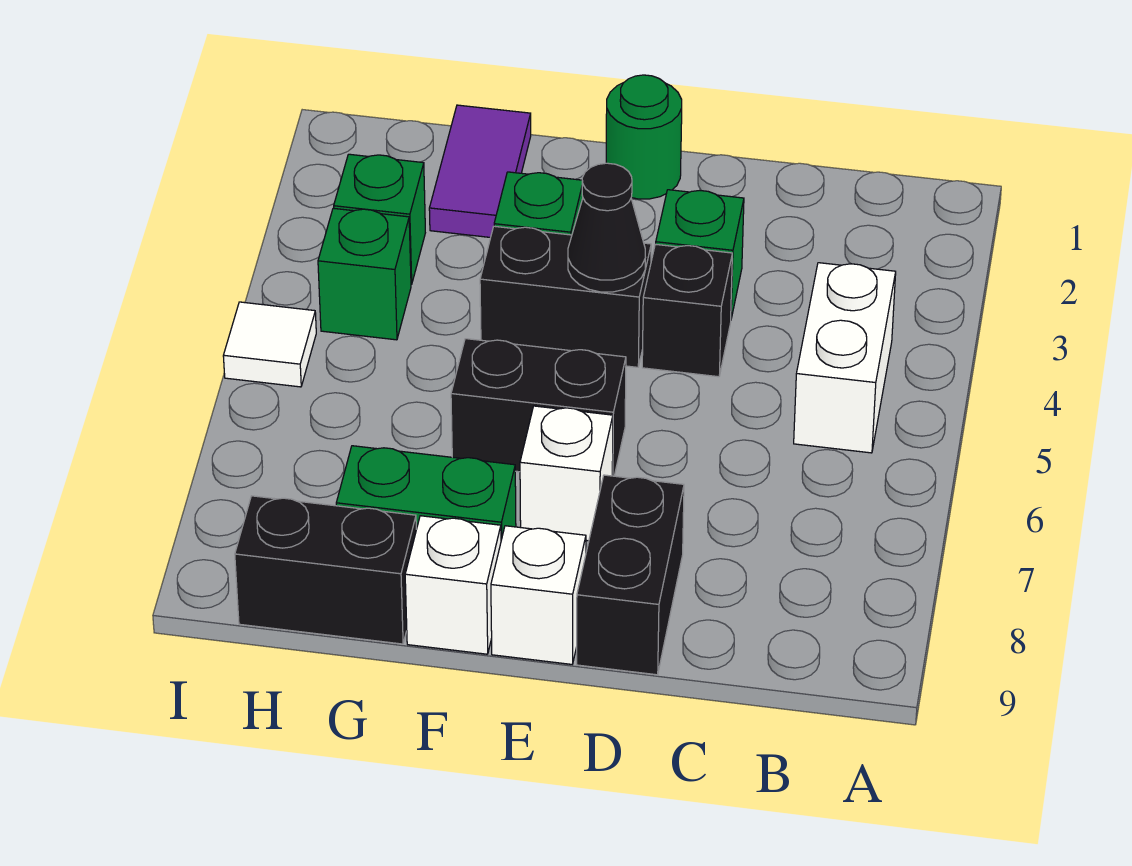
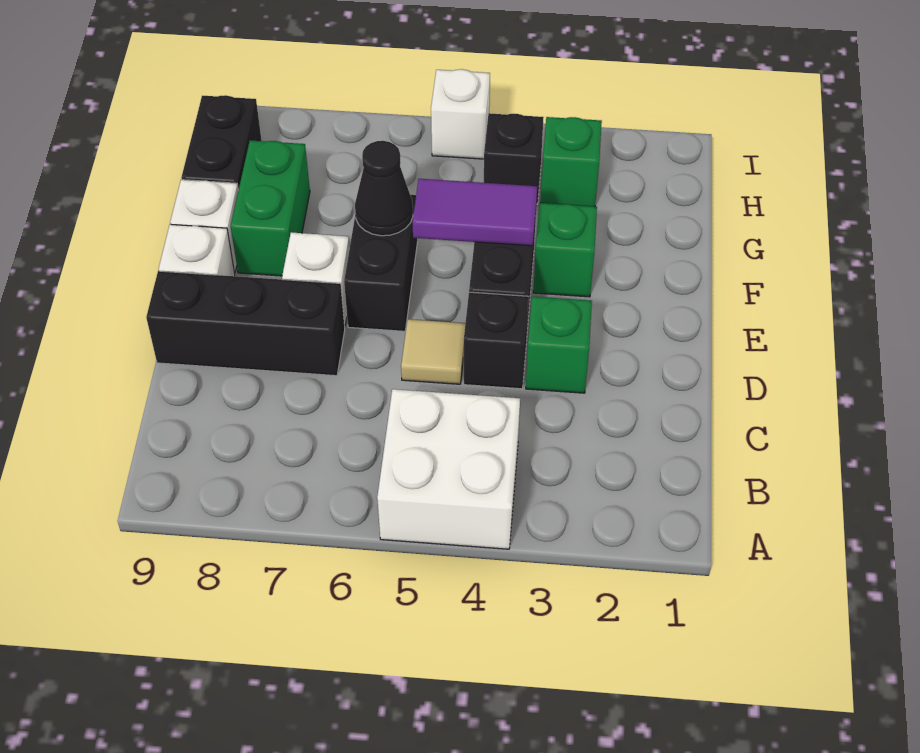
white 1x2 brick [794,263,896,453] -> white 2x2 brick [377,389,520,549]
none -> tan 1x1 tile [401,319,465,384]
black 1x2 brick [577,475,684,675] -> black 1x3 brick [146,271,345,376]
green 1x1 round brick [606,75,682,199] -> none
black 1x1 cone [568,163,645,292] -> black 1x1 cone moved to [355,141,413,236]
purple 1x2 tile [429,105,531,238] -> purple 1x2 tile moved to [412,179,537,246]
green 1x1 brick [318,208,411,340] -> black 1x1 brick [484,113,544,204]
white 1x1 tile [223,302,316,387] -> white 1x1 brick [431,69,490,159]

